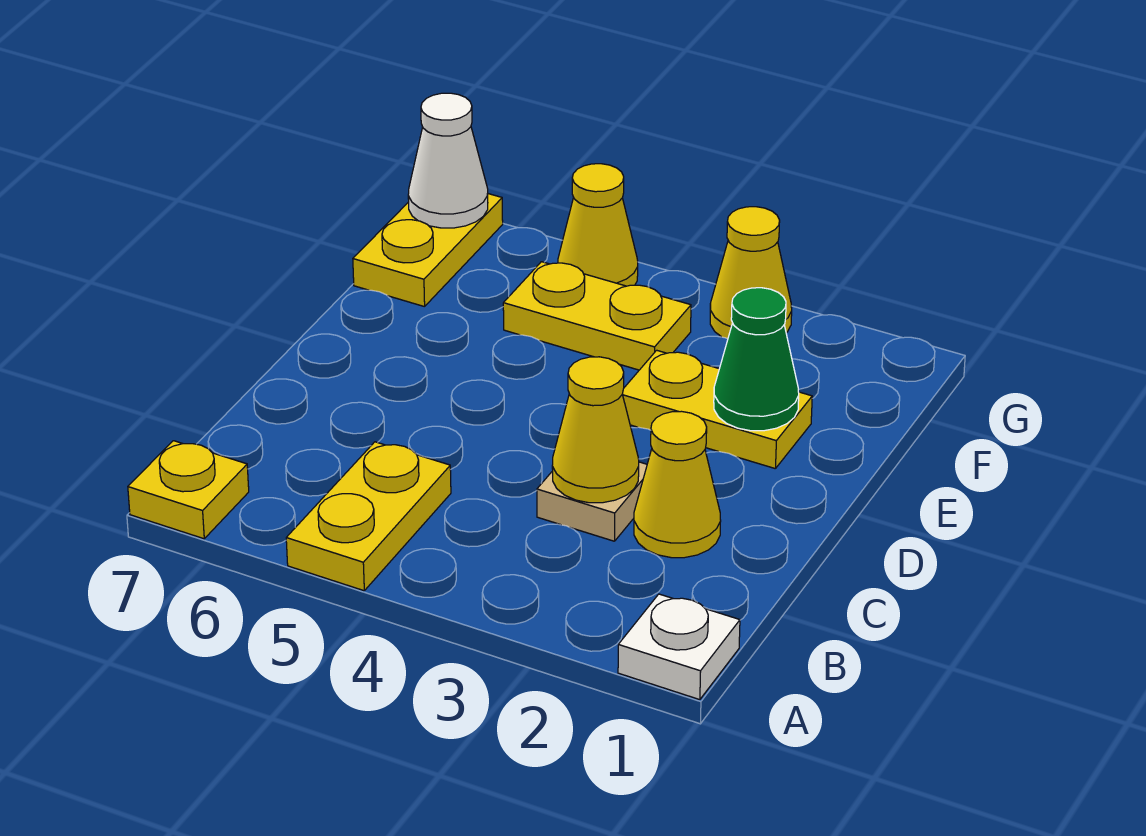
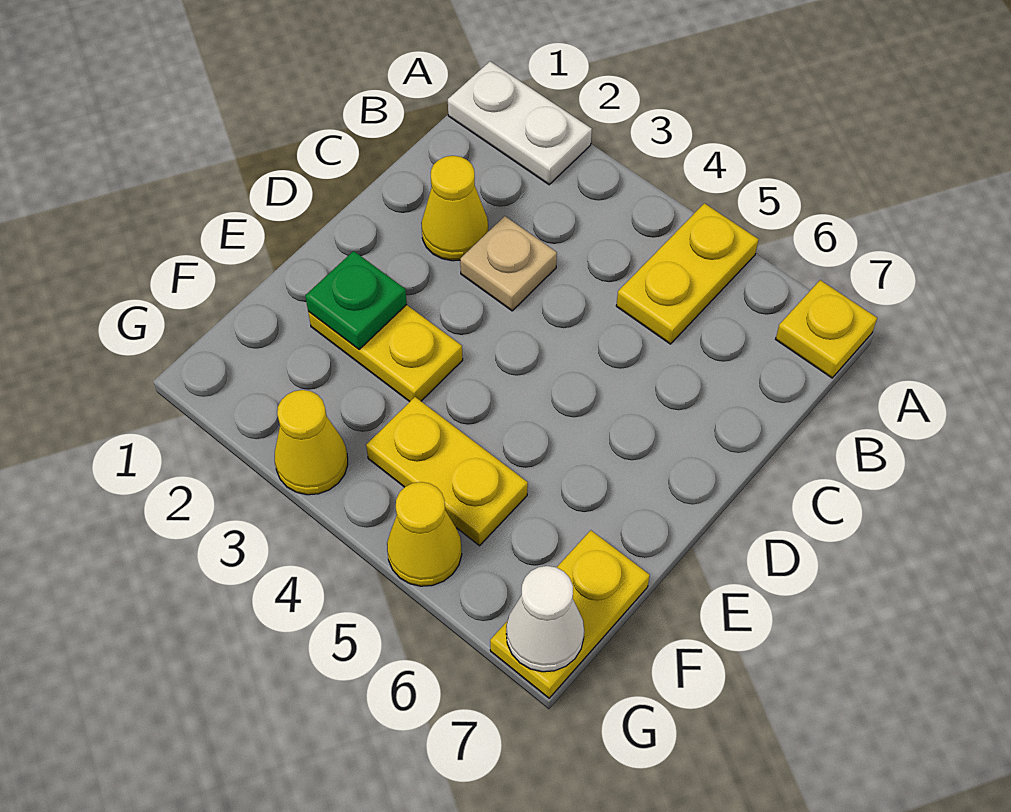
white 1x1 plate [618,594,740,700] -> white 1x2 plate [448,61,592,185]
yellow 1x1 cone [552,357,639,503] -> none
green 1x1 cone [714,288,799,431] -> green 1x1 plate [305,251,407,349]

